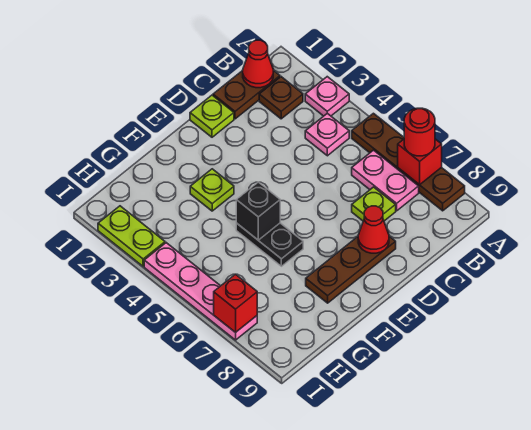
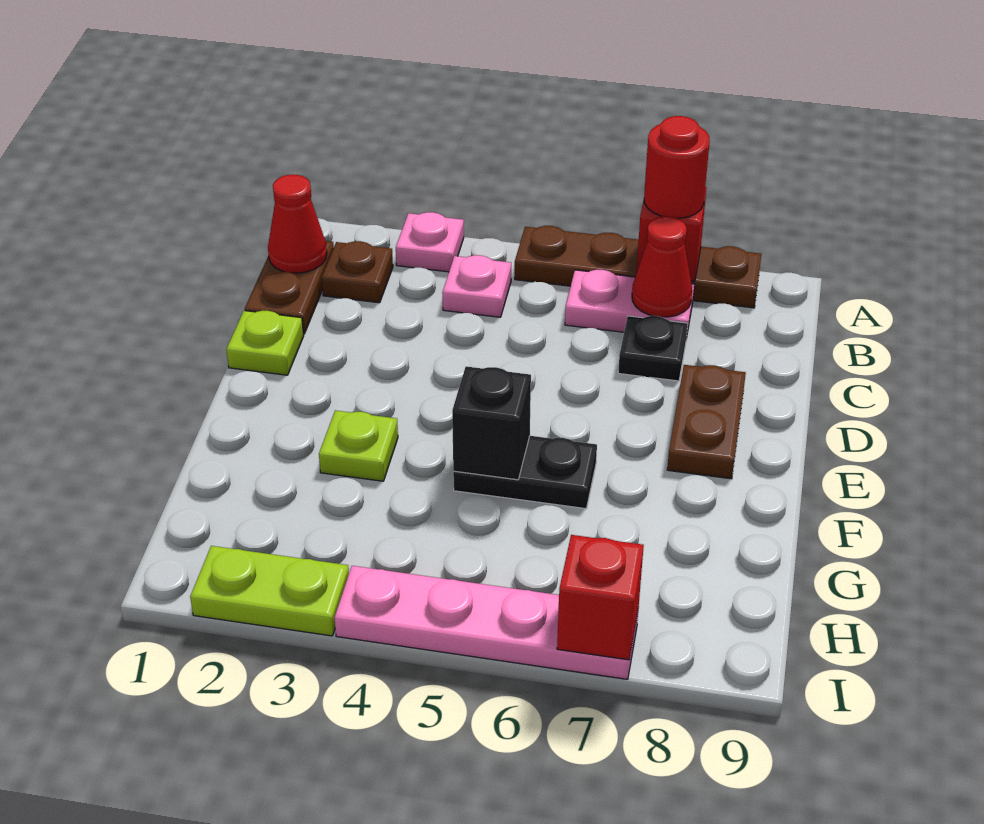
lime 1x1 plate [352,187,396,221] -> black 1x1 plate [618,316,688,381]
brown 1x3 plate [306,236,396,303] -> brown 1x2 plate [667,365,746,479]
red 1x1 cone [358,206,389,253] -> red 1x1 cone moved to [632,216,692,317]

